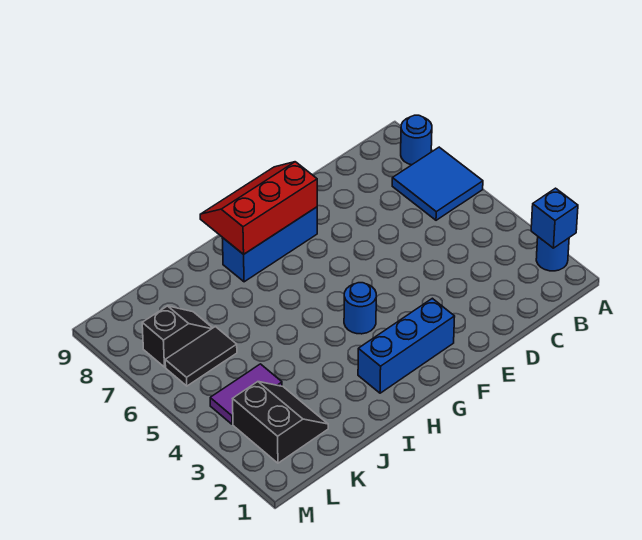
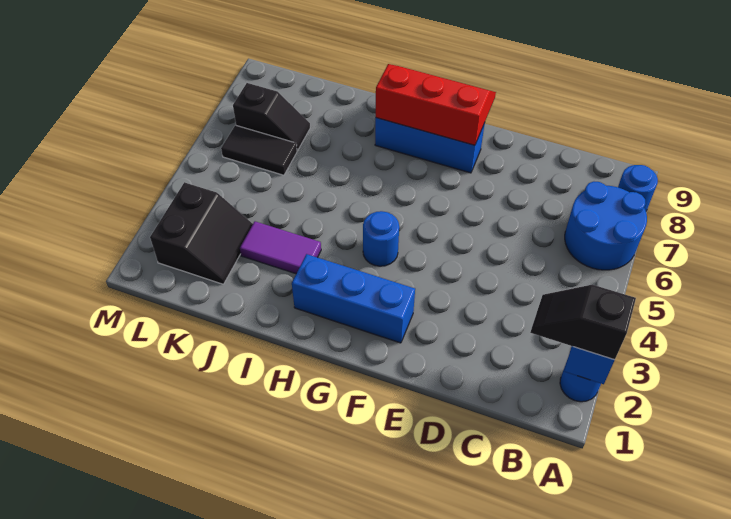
none -> black 1x2 slope [530,285,636,360]
blue 2x2 tile [392,147,483,220] -> blue 2x2 round brick [565,182,647,270]
purple 1x2 tile [210,364,282,424] -> purple 1x2 tile moved to [240,221,321,274]

